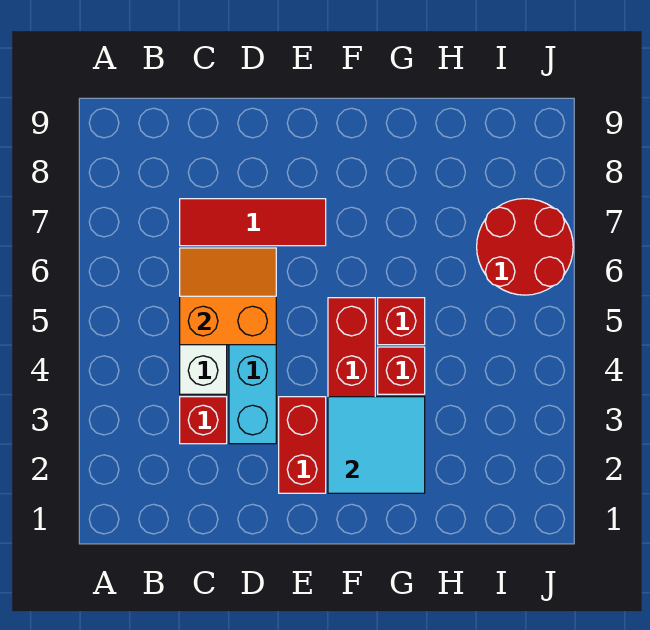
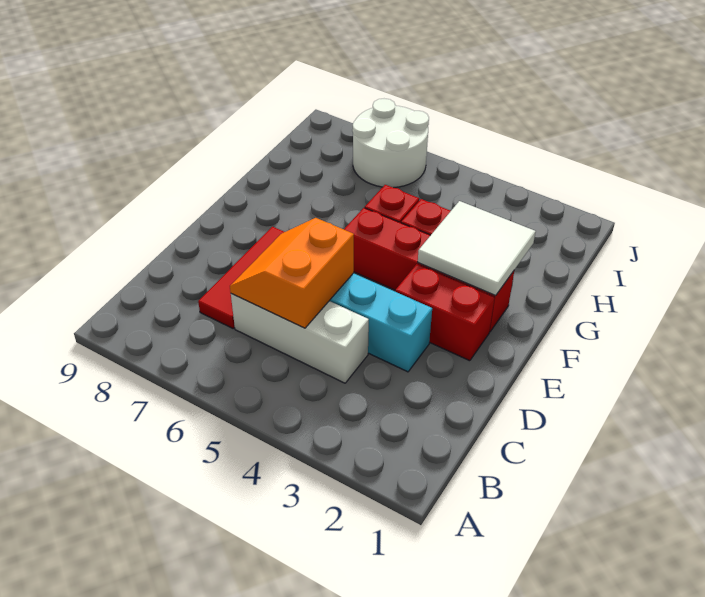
red 1x1 brick [180,397,227,444] -> none
cyan 2x2 tile [328,397,425,493] -> white 2x2 tile [418,201,536,296]
red 2x2 round brick [477,199,573,295] -> white 2x2 round brick [352,99,429,188]

